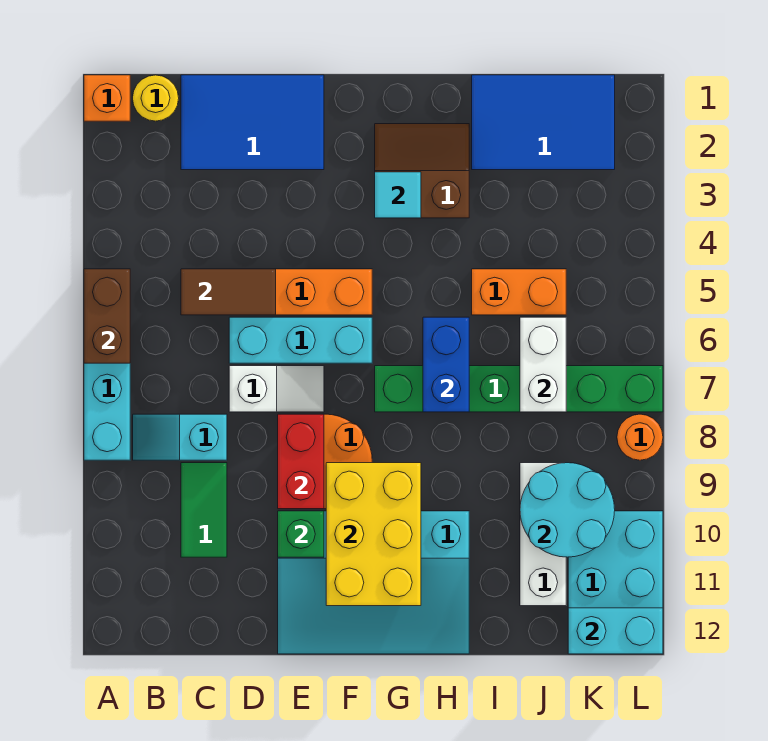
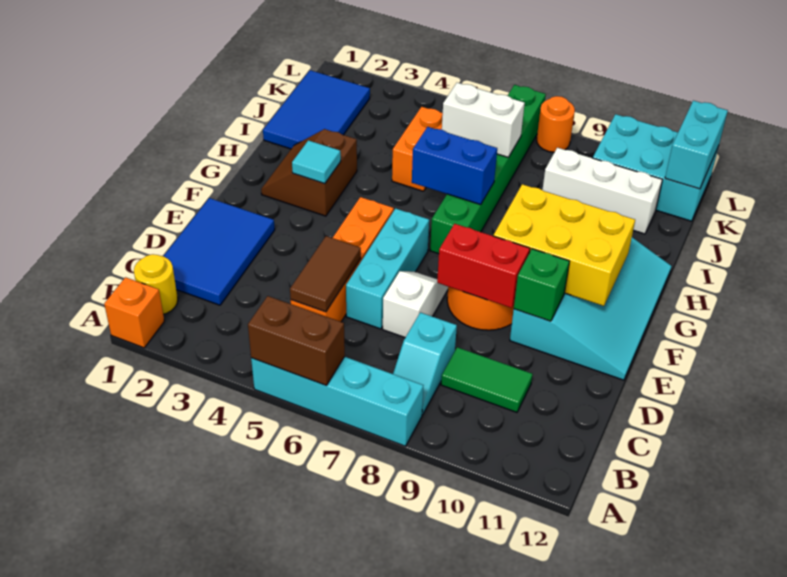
cyan 2x2 round brick [520,463,615,557] -> none

